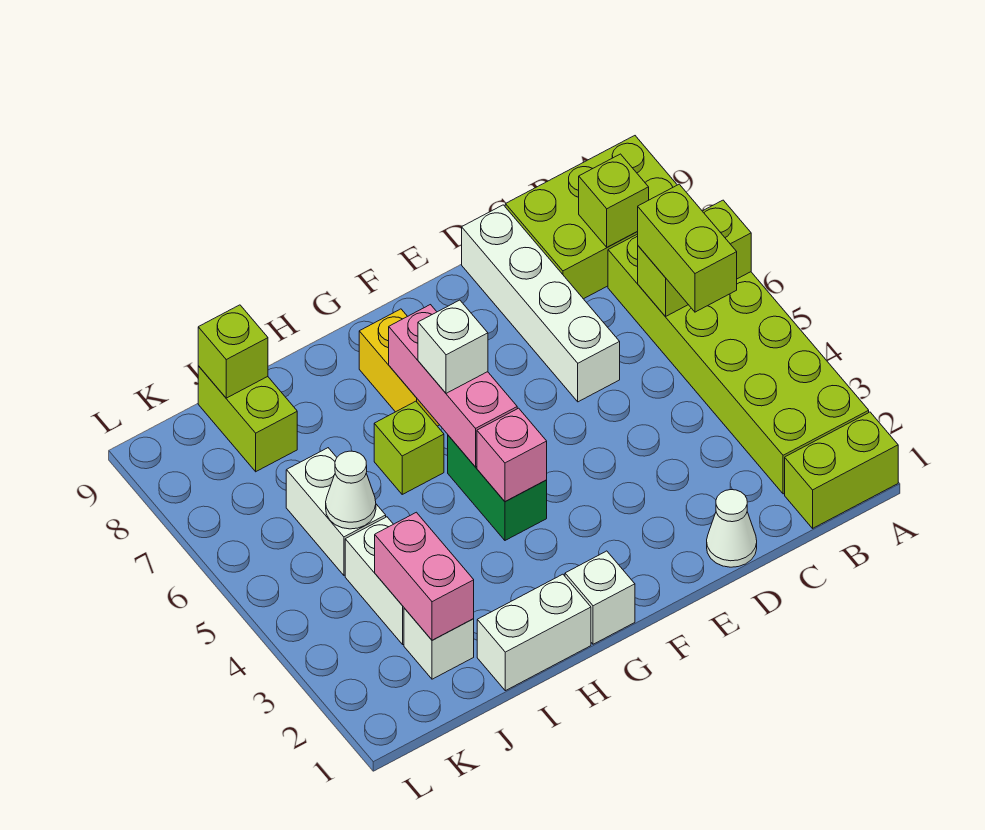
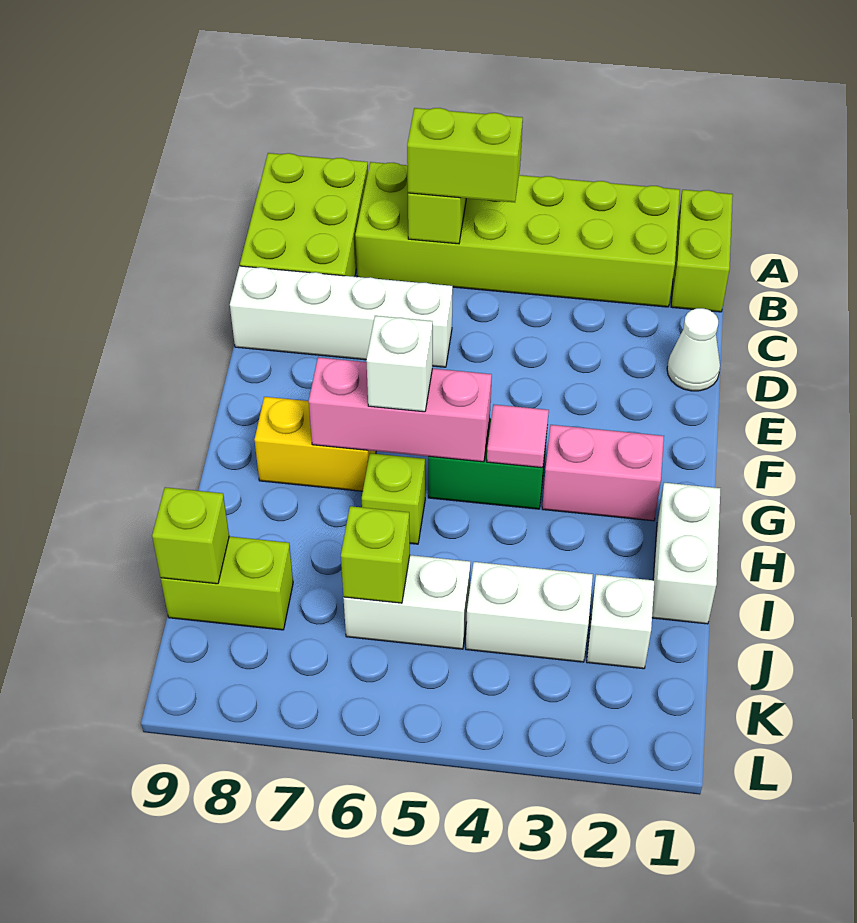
lime 1x1 brick [579,154,649,247] -> lime 1x1 brick moved to [341,506,410,603]
white 1x1 brick [565,551,635,644] -> none
pink 1x1 brick [477,408,547,501] -> pink 1x1 tile [487,405,549,468]
pink 1x2 brick [375,512,474,640] -> pink 1x2 brick moved to [542,425,664,521]
white 1x1 cone [326,451,376,529] -> none

